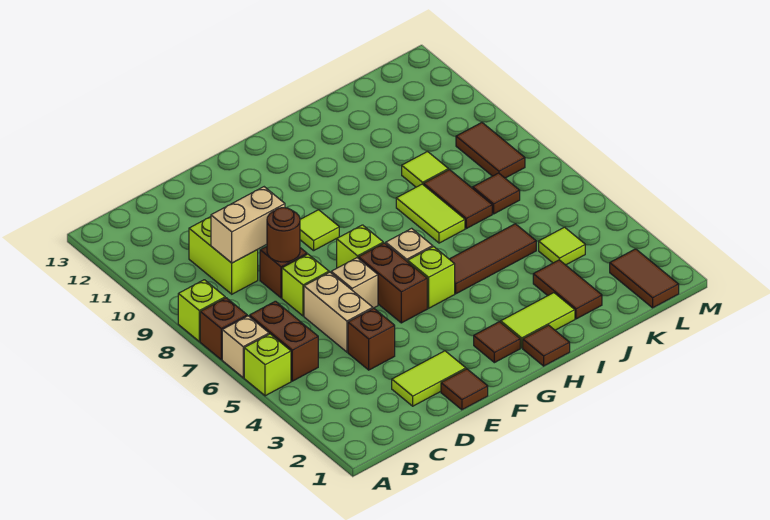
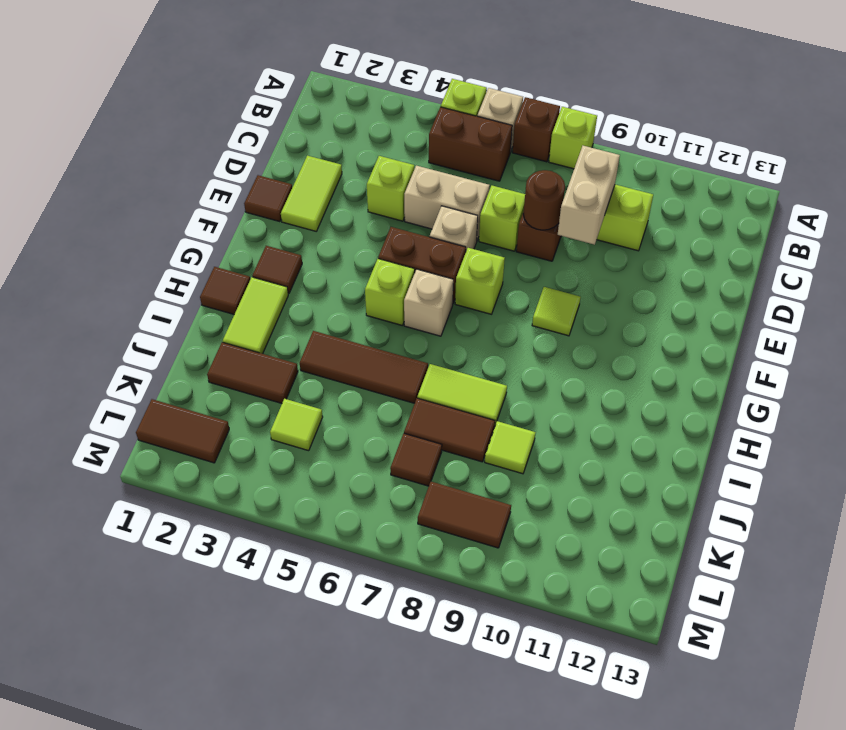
brown 1x1 brick [348,308,395,370] -> lime 1x1 brick [367,156,414,221]
brown 1x3 tile [450,224,536,294] -> brown 1x3 tile turned to [300,331,428,403]

